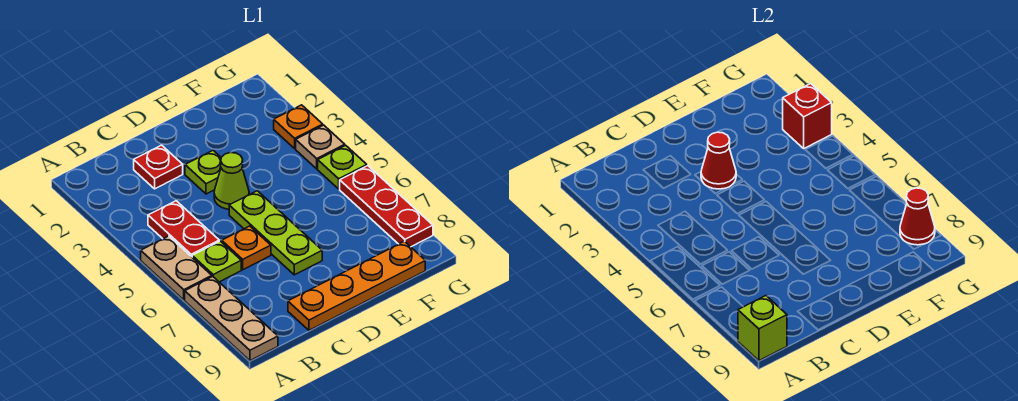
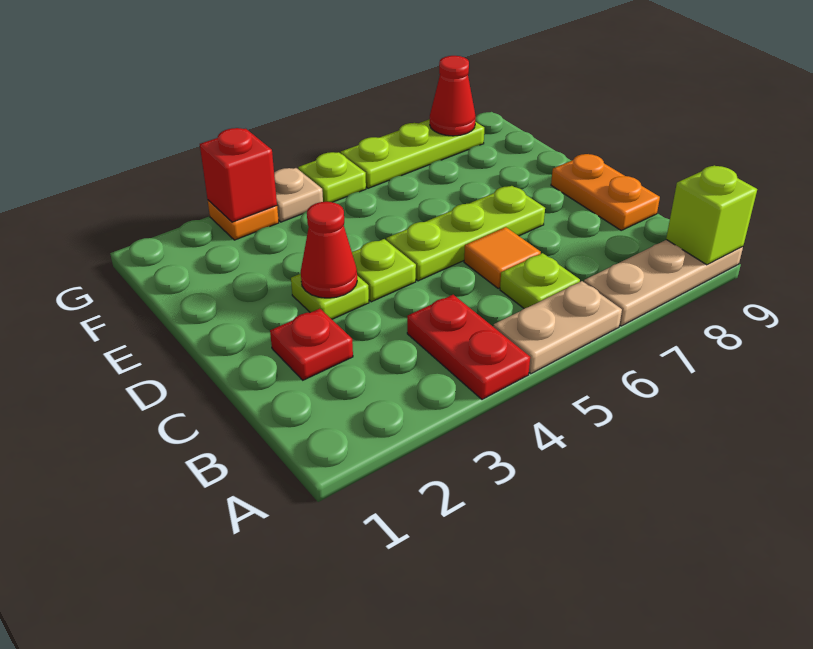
red 1x2 plate [148,201,219,257] -> red 1x2 plate turned to [407,295,530,399]
orange 1x1 plate [222,226,271,270] -> orange 1x1 tile [464,227,541,289]
orange 1x4 plate [288,241,425,330] -> orange 1x2 plate [551,154,660,230]
lime 1x1 cone [214,153,249,209] -> lime 1x1 plate [352,239,416,302]
red 1x3 plate [340,166,433,247] -> lime 1x3 plate [341,119,484,188]

